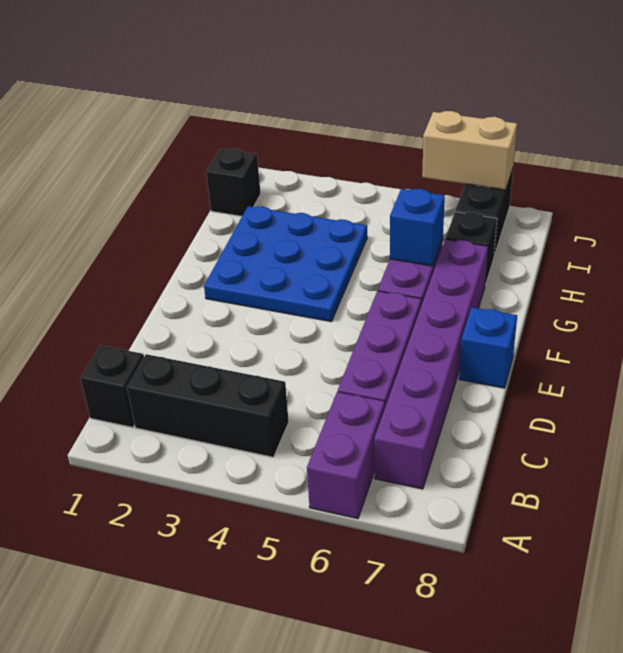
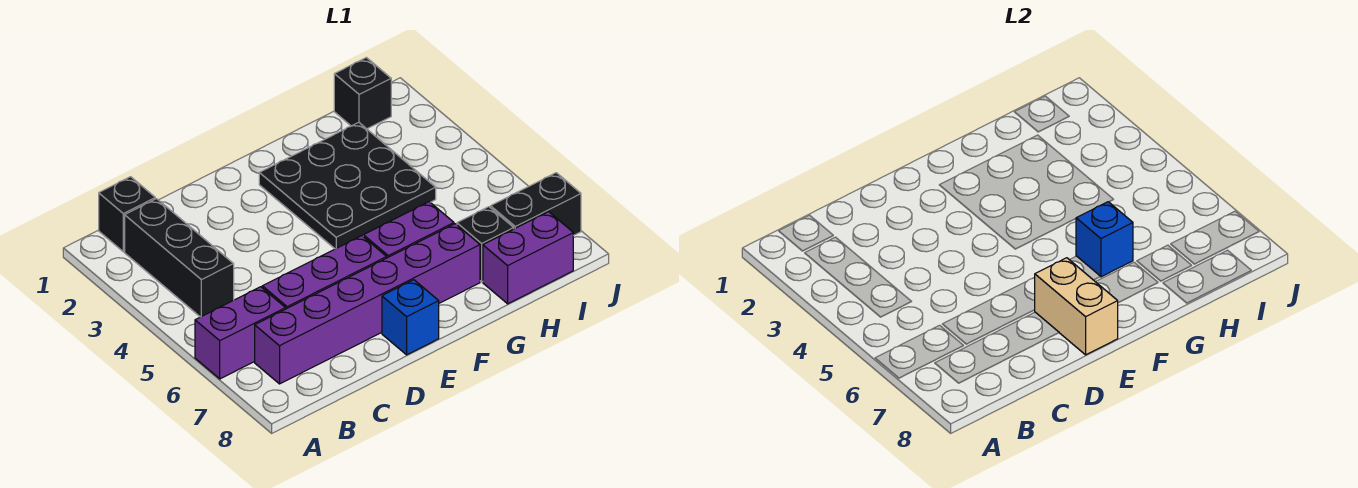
blue 3x3 plate [204,206,367,322] -> black 3x3 plate [259,122,436,249]
none -> purple 1x2 brick [483,212,573,304]
tan 1x2 brick [422,111,517,190] -> tan 1x2 brick moved to [1035,258,1118,355]

